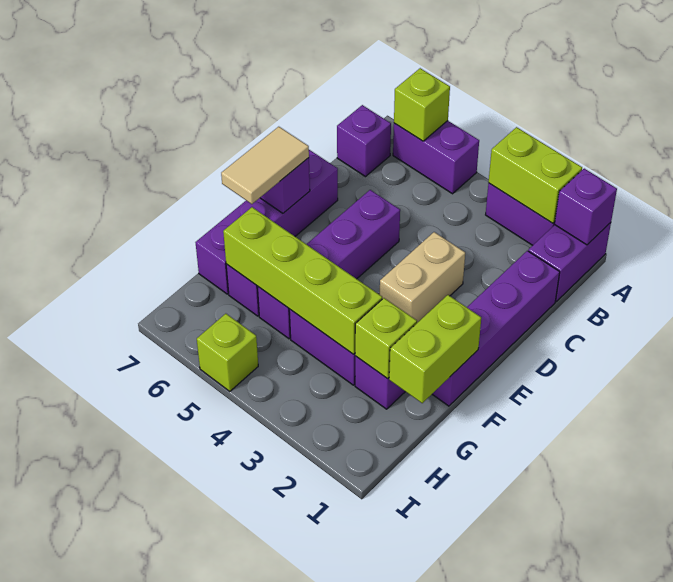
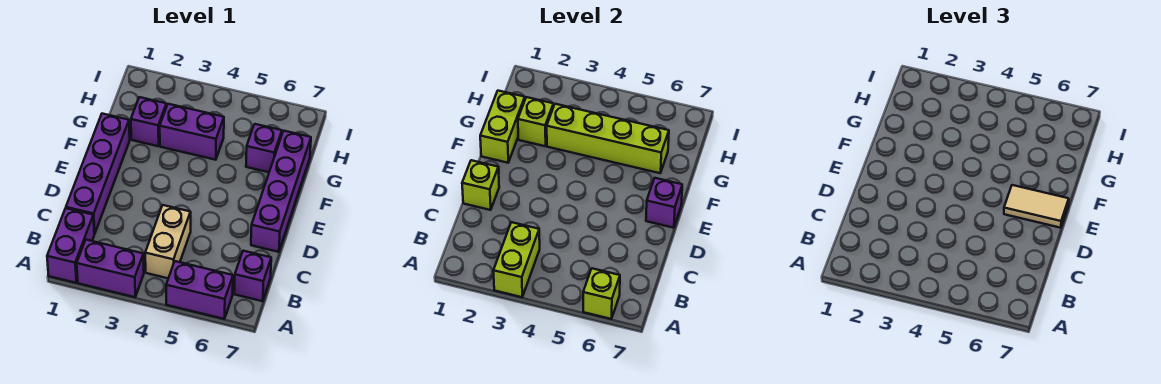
purple 1x1 brick [555,169,617,245] -> none
lime 1x2 brick [489,127,582,223] -> lime 1x2 brick turned to [493,222,540,297]
tan 1x2 brick [380,232,465,323] -> tan 1x2 brick moved to [145,205,191,278]
purple 1x4 brick [258,190,400,339] -> none
tan 1x2 tile [221,127,309,204] -> tan 1x2 tile turned to [1004,185,1069,228]
lime 1x1 brick [197,314,258,391] -> lime 1x1 brick moved to [462,160,499,210]

